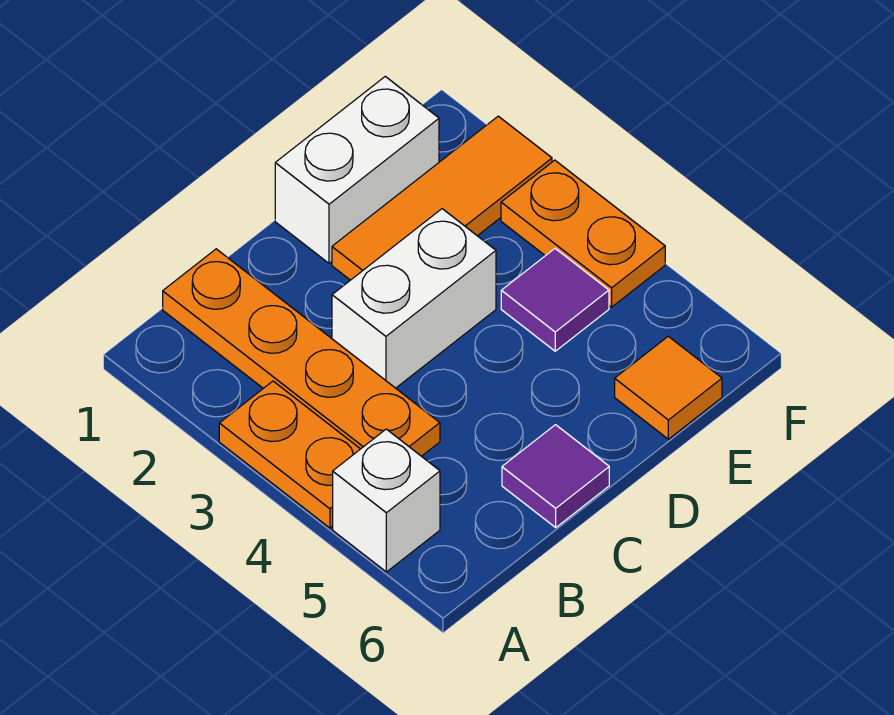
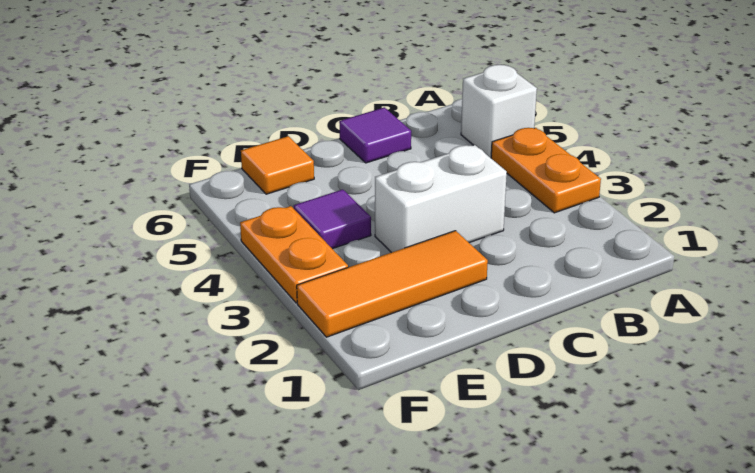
orange 1x4 plate [163,249,440,456] -> none
white 1x2 brick [275,76,439,263] -> none

